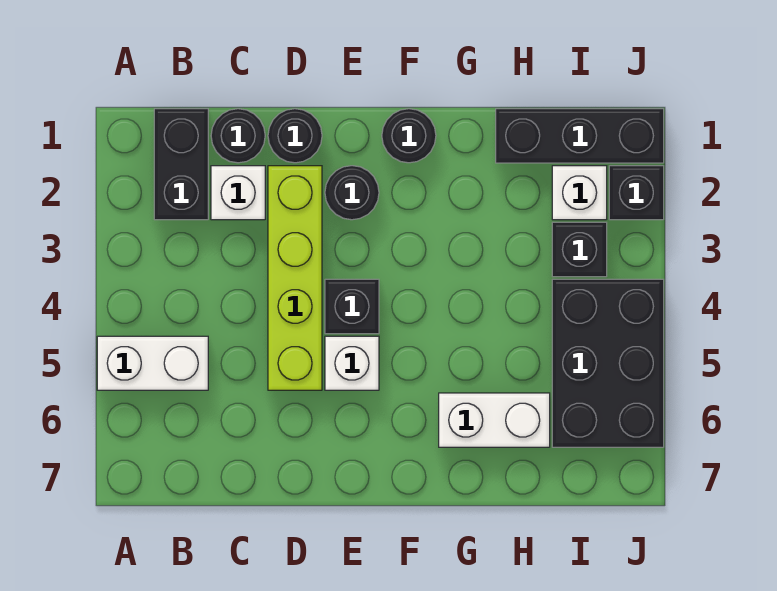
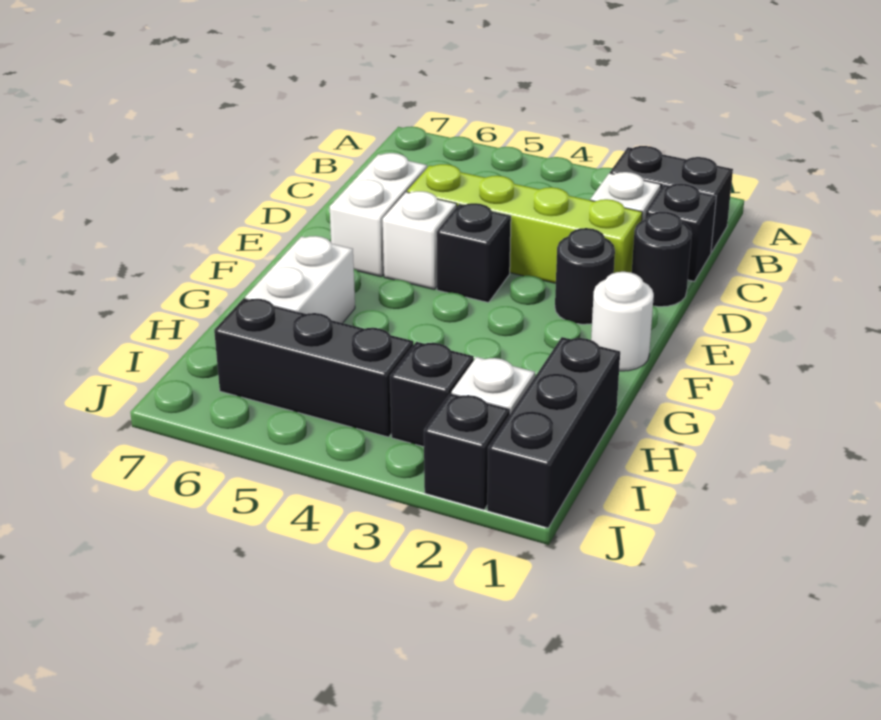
white 1x2 brick [97,336,208,390] -> white 1x2 brick moved to [330,153,427,277]
black 1x1 round brick [211,109,265,163] -> black 1x1 brick [645,184,716,281]
black 1x1 round brick [382,109,436,163] -> white 1x1 round brick [591,272,654,371]
black 2x3 brick [552,279,664,447] -> black 1x3 brick [214,298,413,437]

